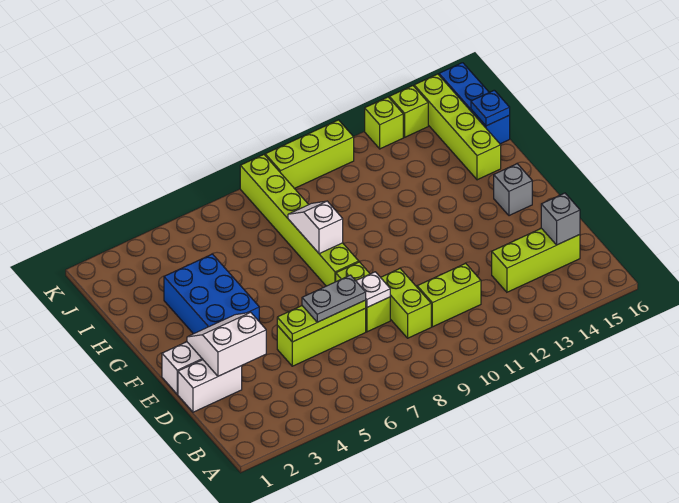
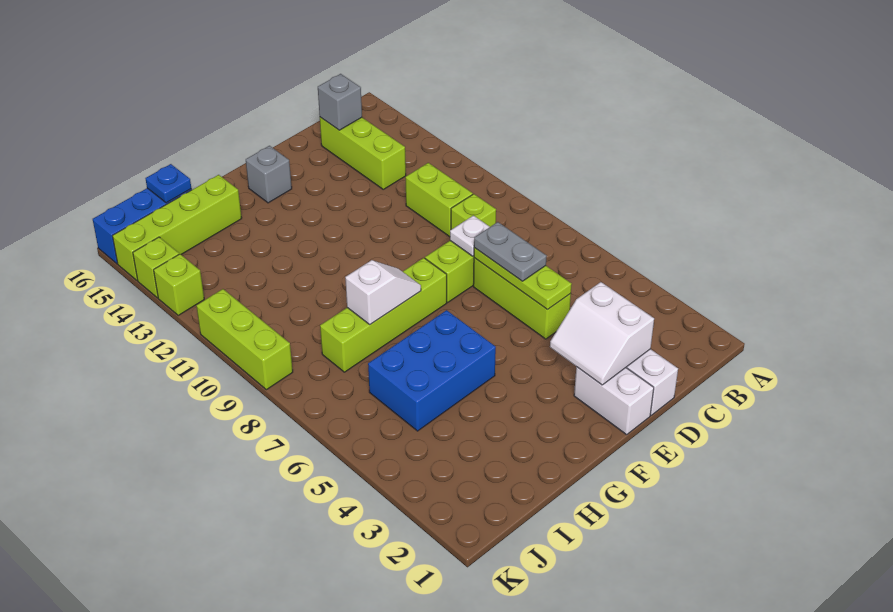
lime 1x2 brick [381,269,431,338] -> lime 1x1 brick [451,194,496,230]
blue 2x3 brick [164,254,259,334] -> blue 2x3 brick moved to [368,310,496,431]
lime 1x6 brick [240,155,359,286] -> lime 1x4 brick [320,258,447,372]
white 1x2 slope [288,201,343,254] -> white 1x2 slope turned to [345,260,421,324]

